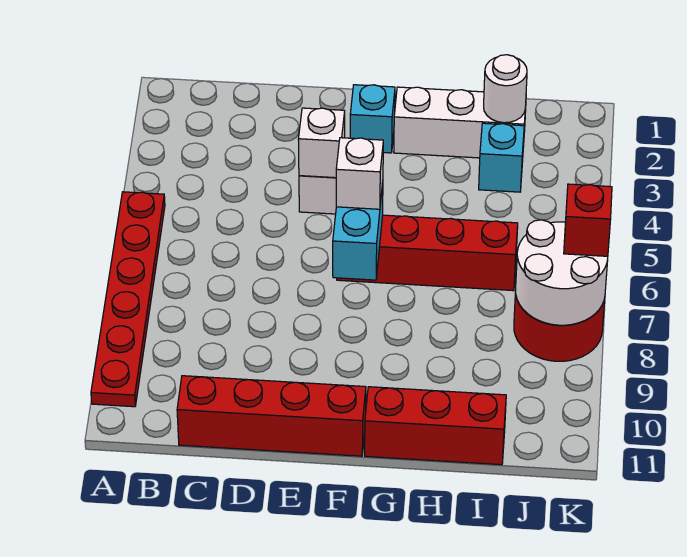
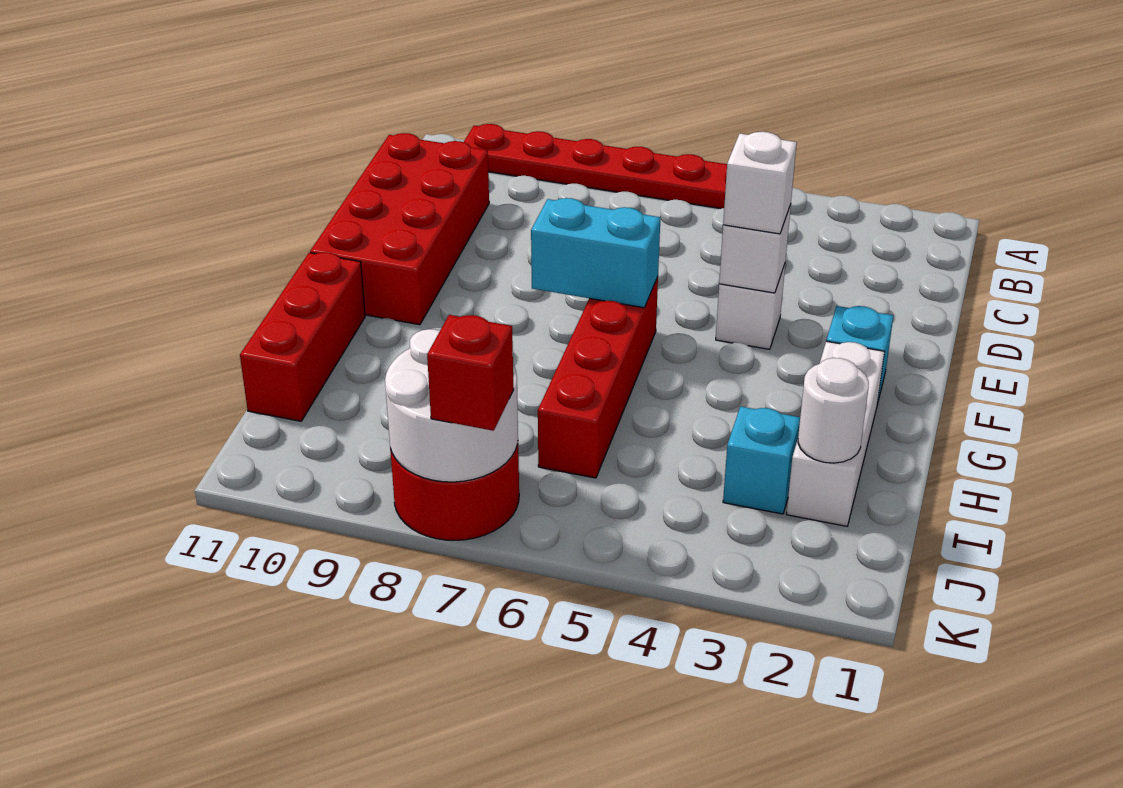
red 1x4 brick [177,376,366,456] -> red 2x4 brick [310,133,489,325]
white 1x1 brick [336,138,383,209] -> white 1x1 brick moved to [723,132,797,234]

